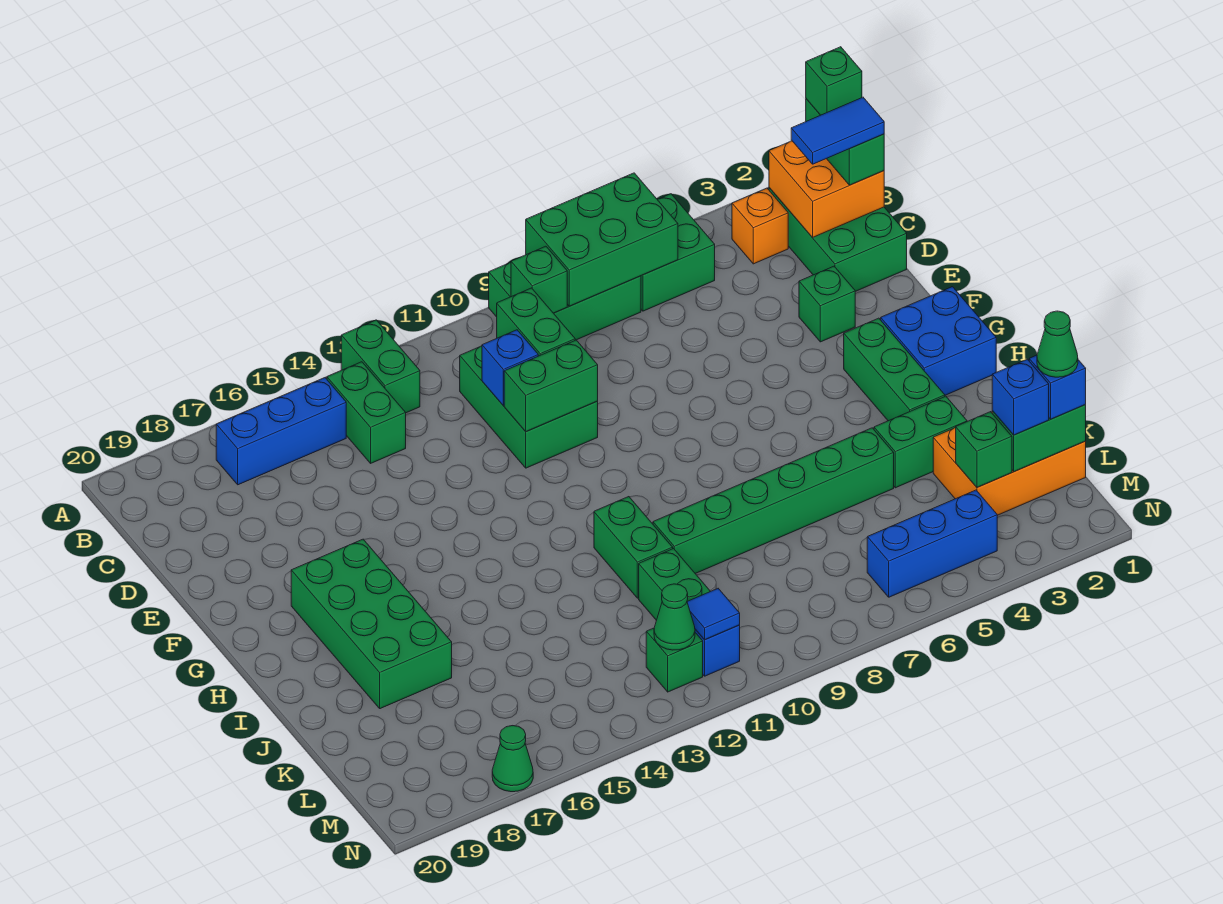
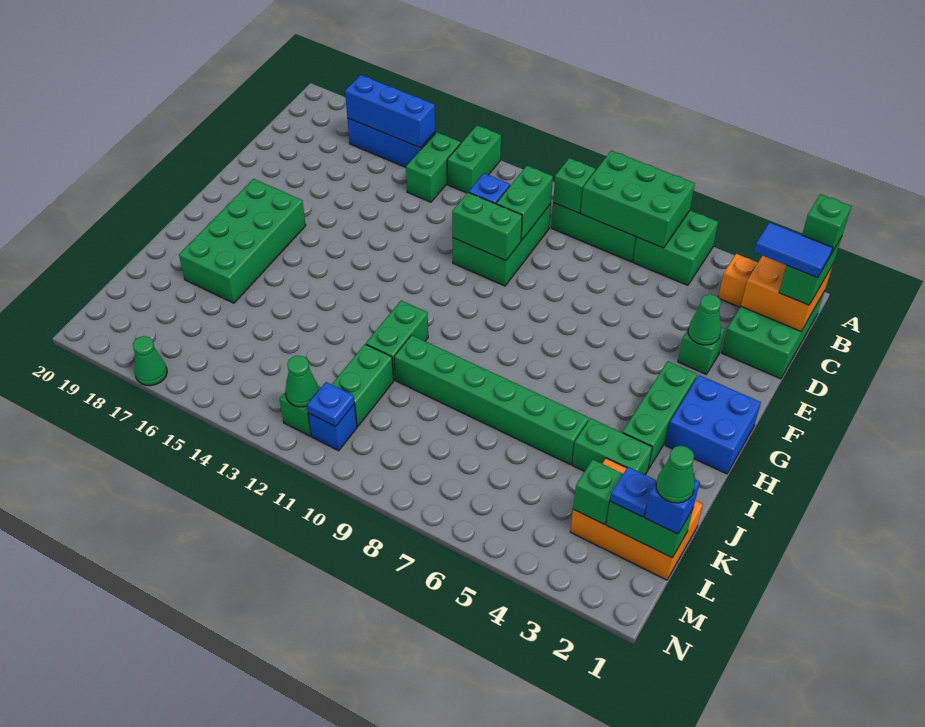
none -> green 1x1 cone [688,294,721,345]
blue 1x1 brick [992,359,1049,435] -> blue 1x1 plate [610,467,657,517]
blue 1x3 brick [867,490,997,597] -> blue 1x3 brick moved to [345,75,435,148]
blue 1x1 tile [687,589,740,640] -> blue 1x1 plate [307,382,354,427]

